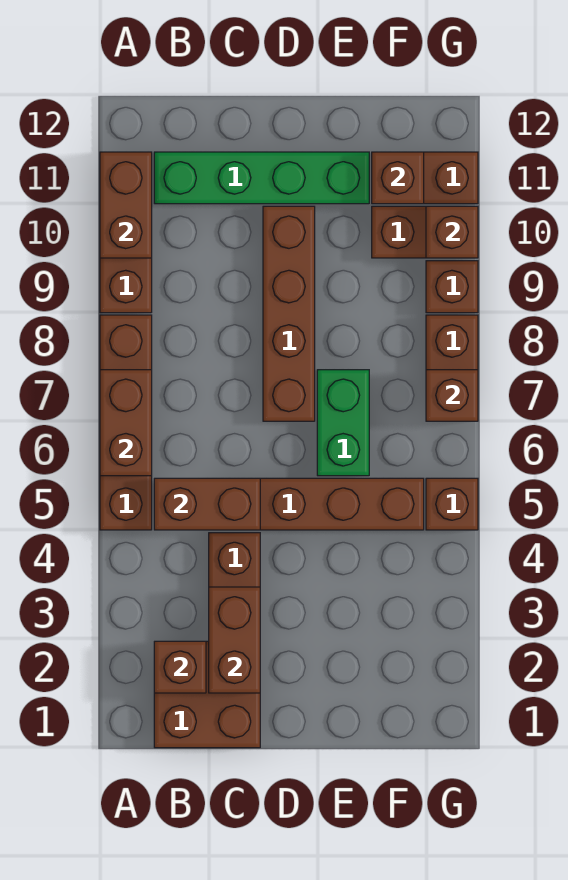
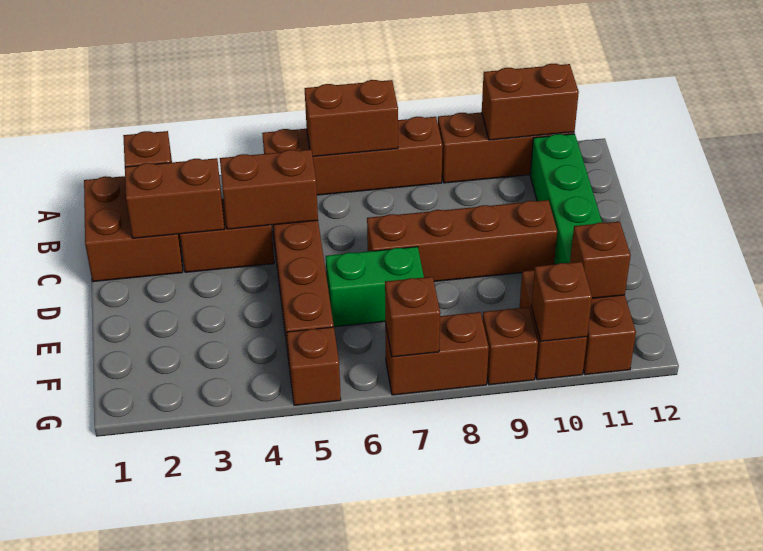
brown 1x2 brick [154,478,260,530] -> brown 1x2 brick turned to [220,150,318,229]

